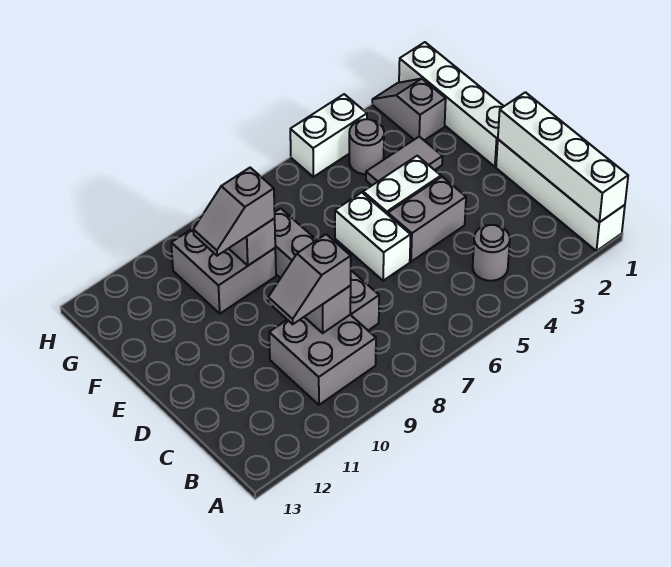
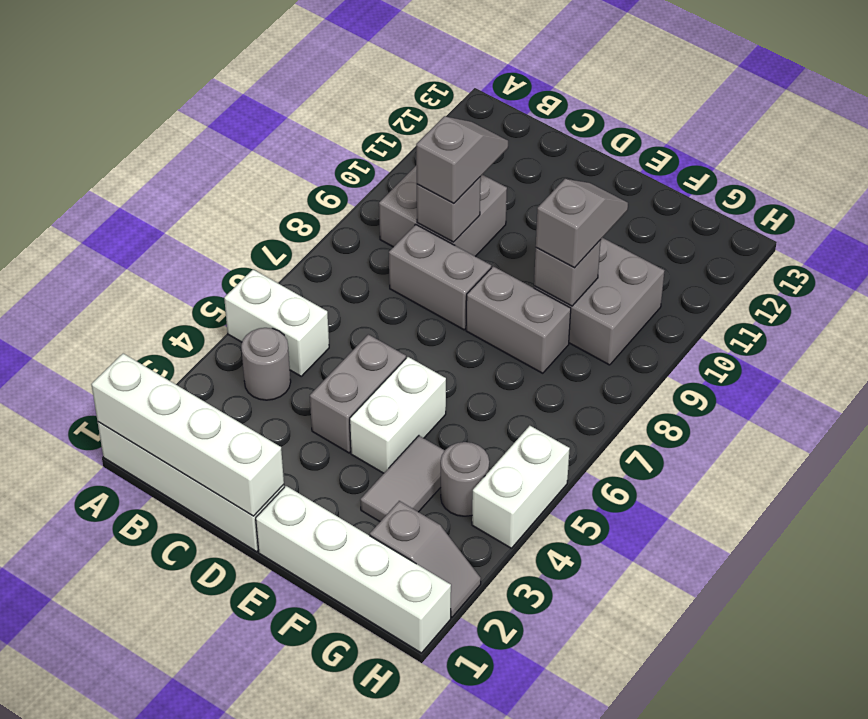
white 1x2 brick [335,192,411,281] -> white 1x2 brick moved to [224,269,329,376]

